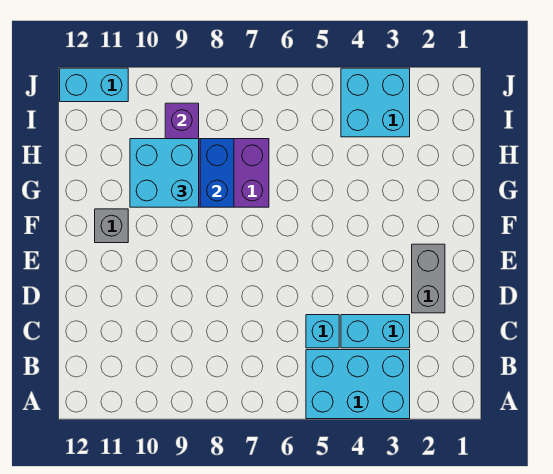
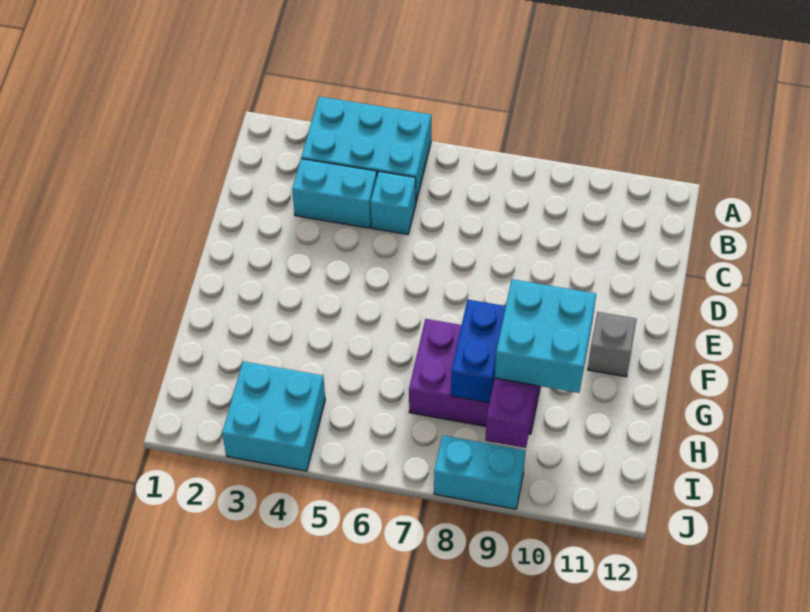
grey 1x2 brick [412,244,445,313] -> none
cyan 1x2 brick [60,68,128,102] -> cyan 1x2 brick moved to [434,435,526,509]

